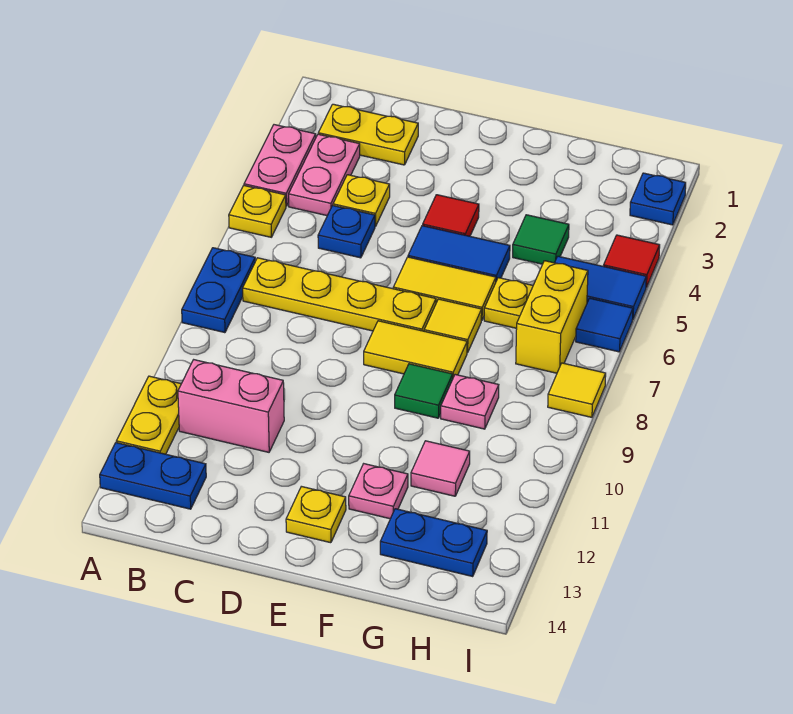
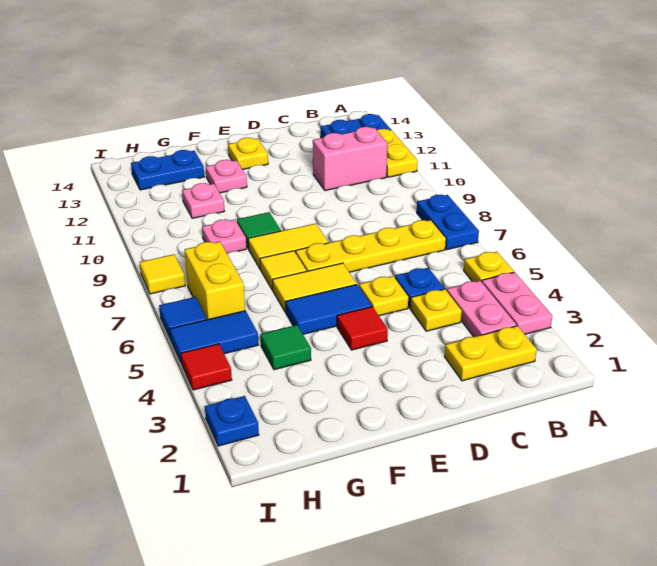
yellow 1x1 plate [484,278,533,328] -> yellow 1x1 plate moved to [359,276,408,316]
pink 1x1 tile [411,441,470,496] -> pink 1x1 plate [182,183,224,218]

